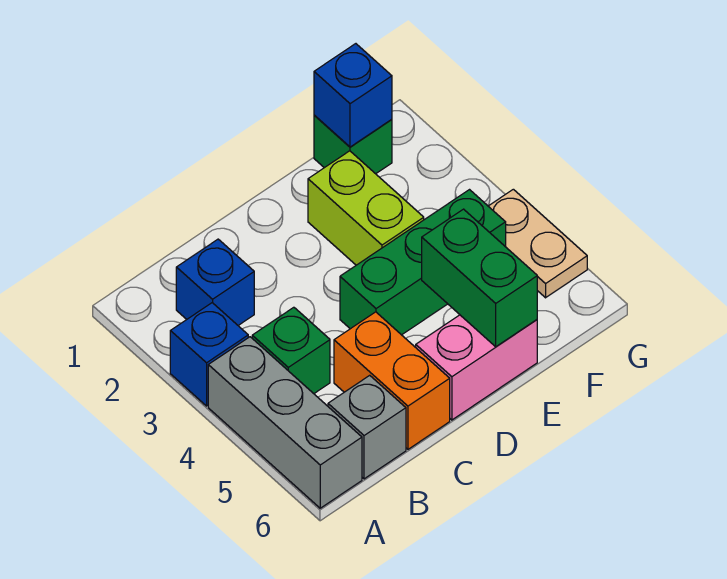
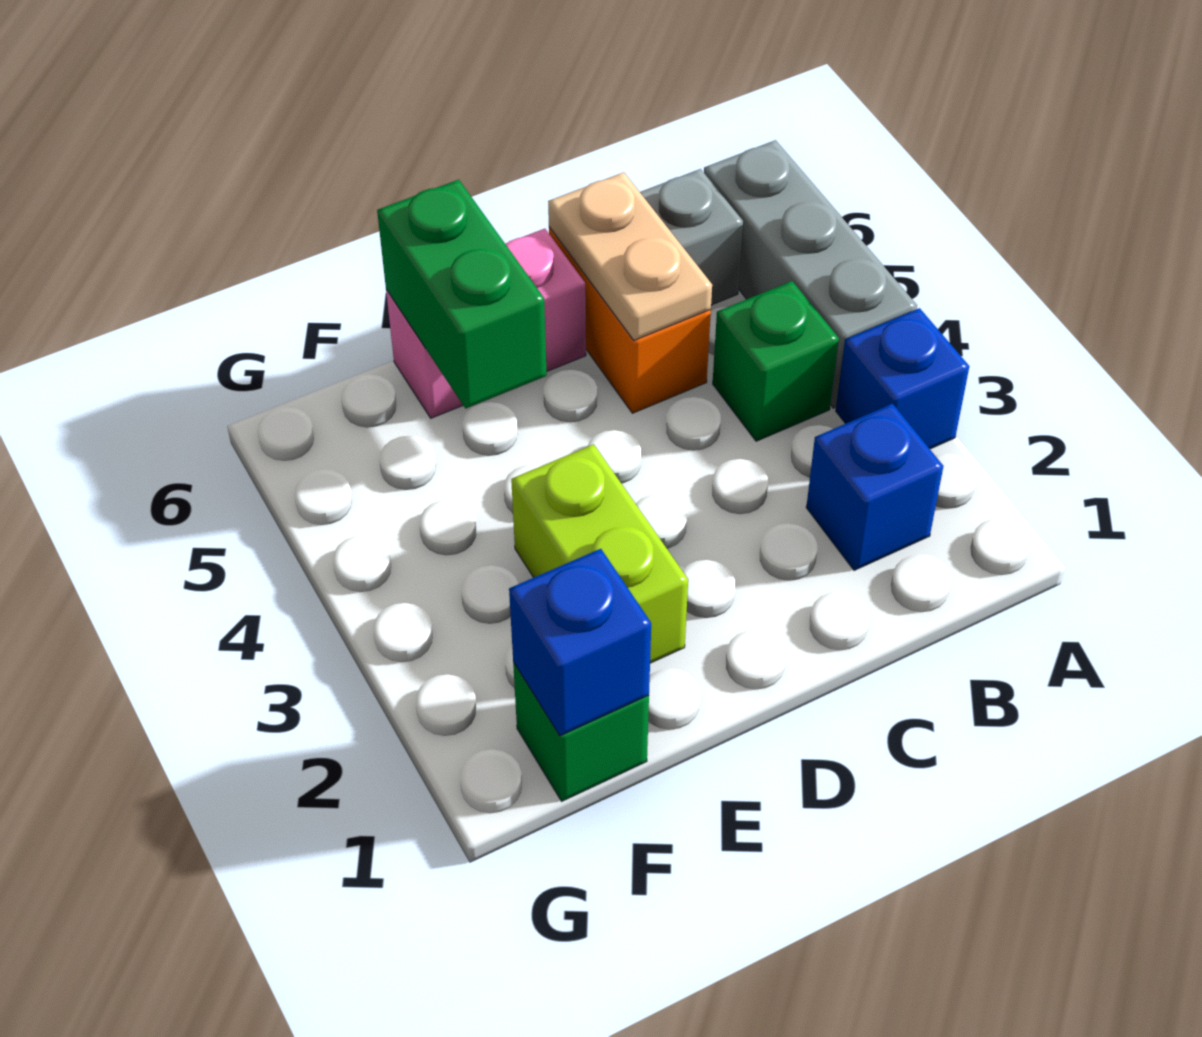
green 1x3 brick [340,190,506,335] -> none
tan 1x2 plate [488,189,587,298] -> tan 1x2 plate moved to [548,172,712,340]

